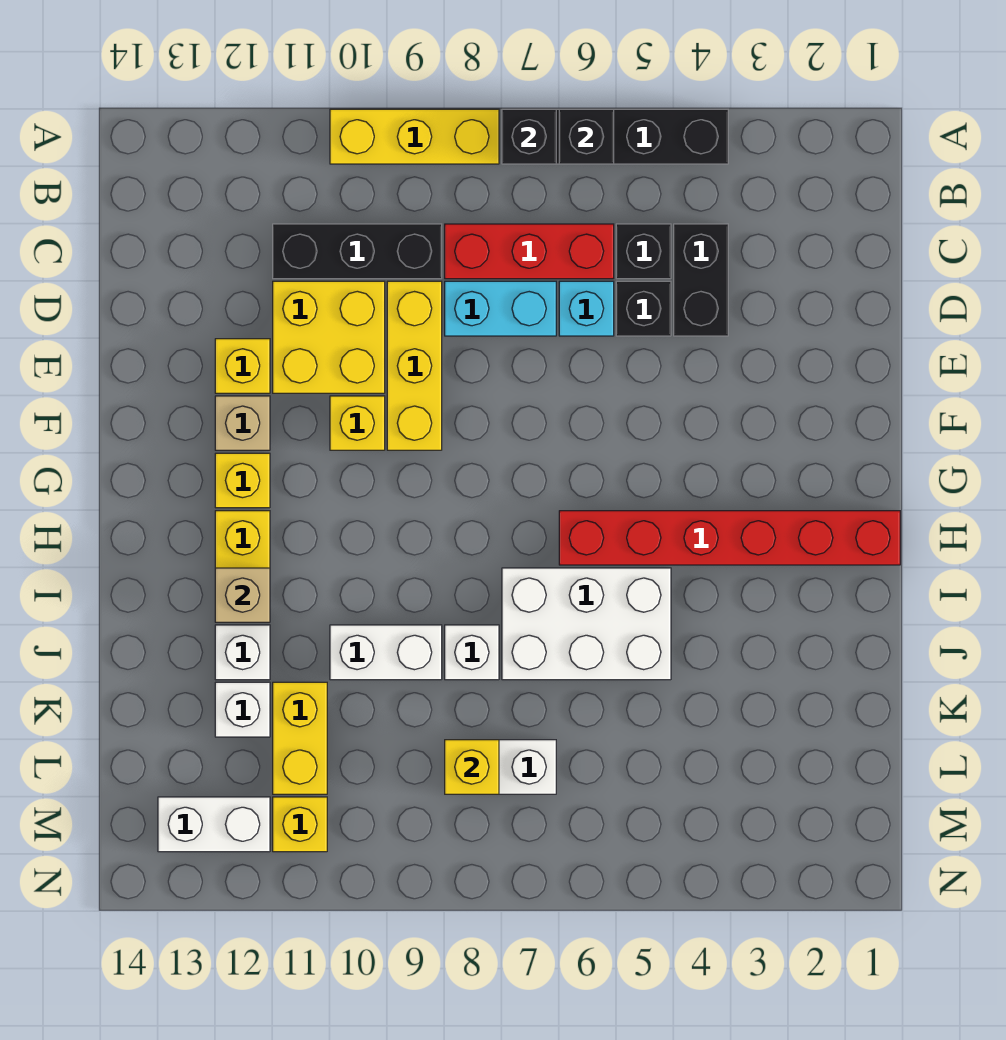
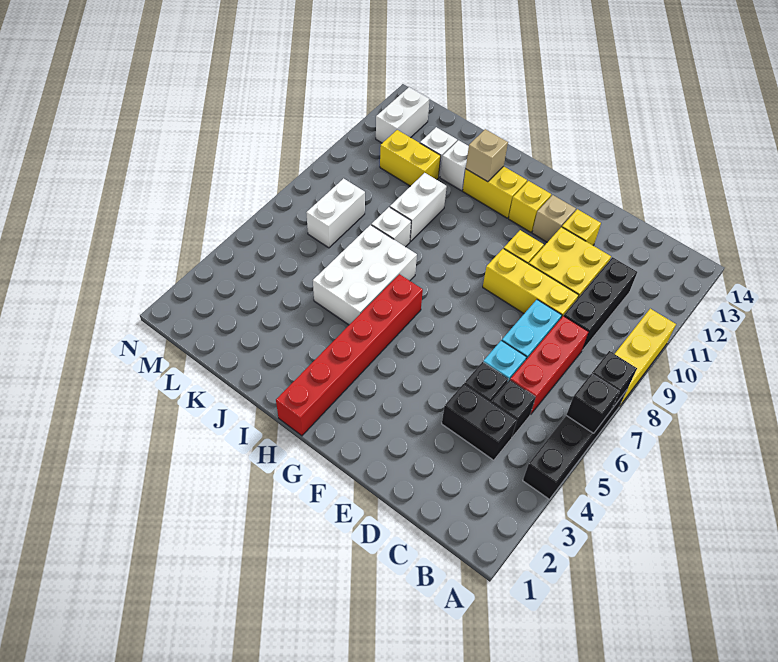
yellow 1x1 brick [445,740,499,794] -> none
yellow 1x1 brick [273,797,327,852] -> none

